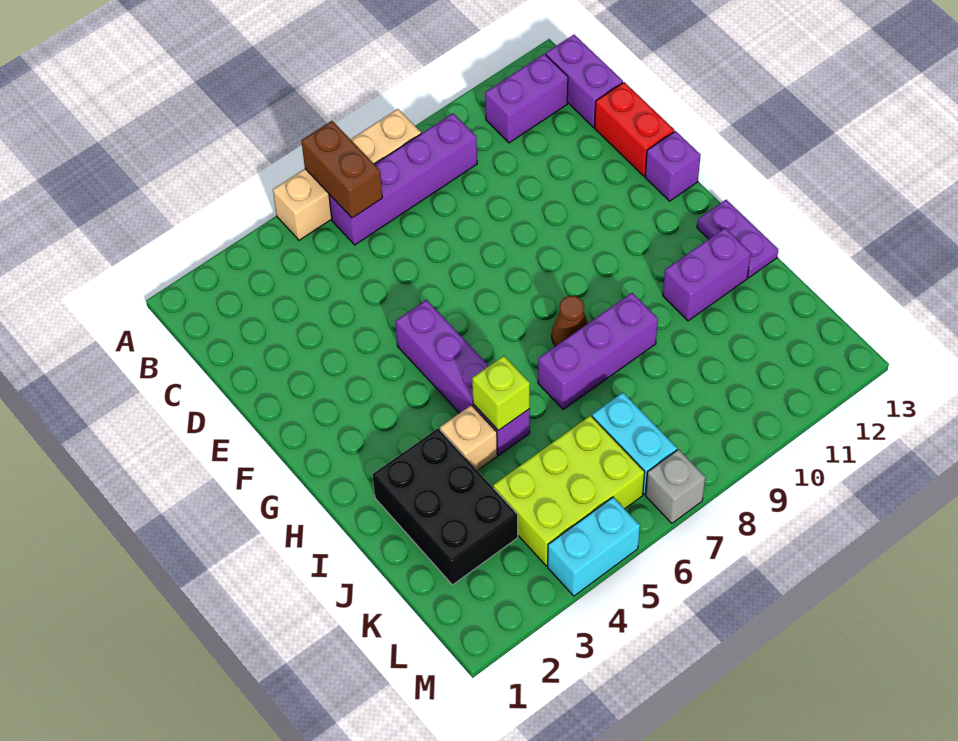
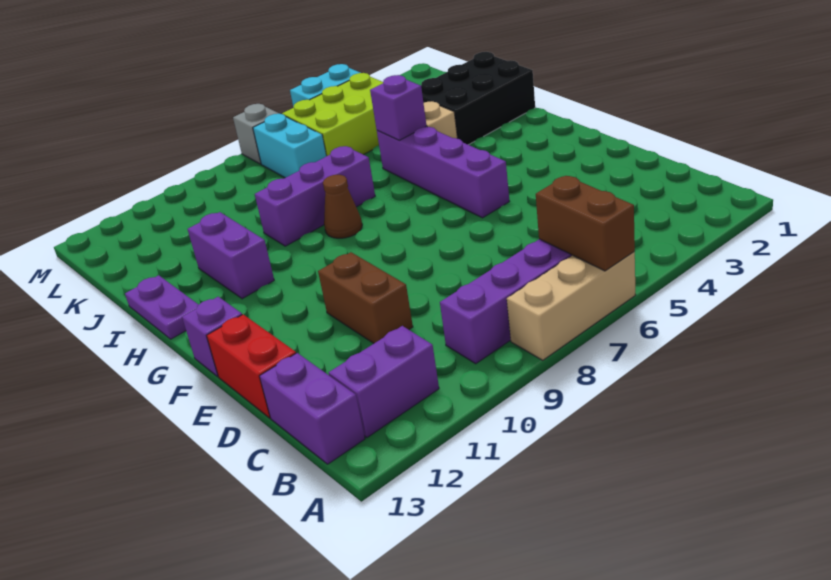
tan 1x4 brick [273,109,421,240] -> tan 1x3 brick [507,251,635,360]
none -> brown 1x2 brick [318,252,413,343]
black 2x3 brick [373,428,518,585] -> black 2x3 brick turned to [421,52,535,145]
lime 1x1 brick [472,356,530,431] -> purple 1x1 brick [370,75,427,140]
purple 1x2 brick [663,228,751,321] -> purple 1x2 brick turned to [188,212,274,299]

